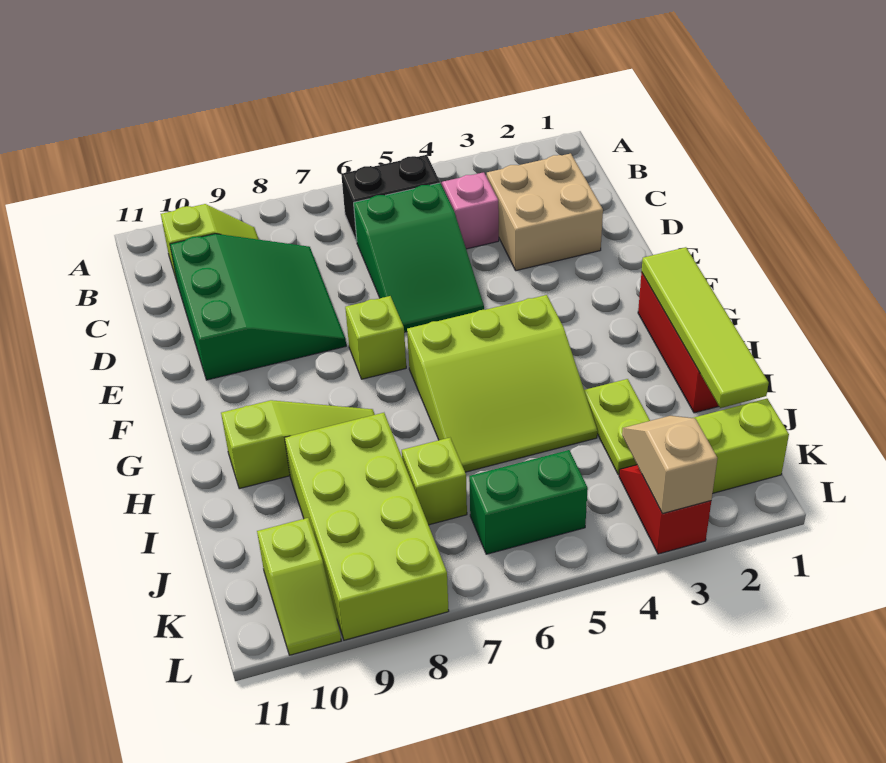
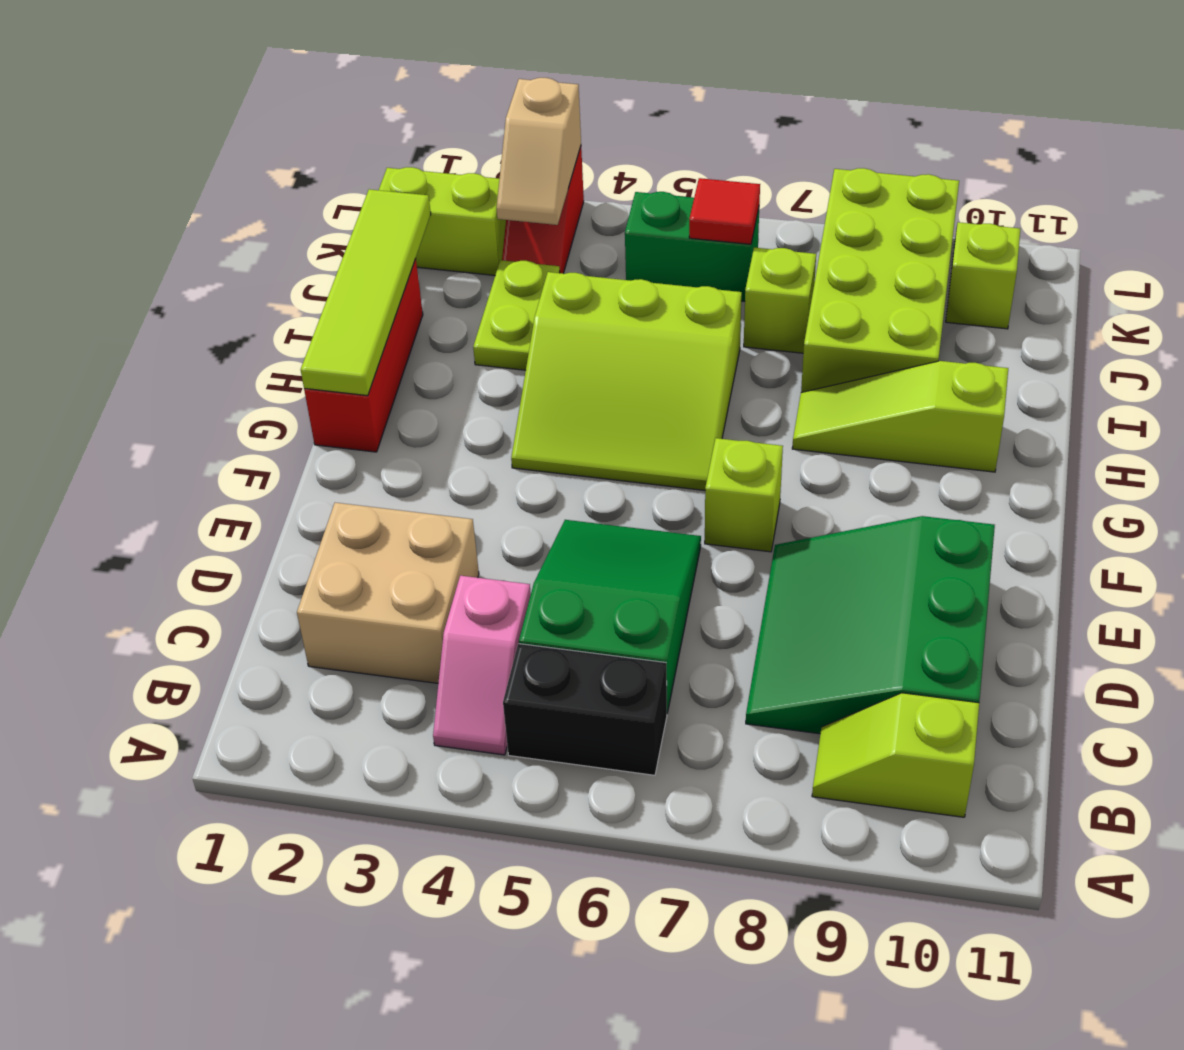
lime 3x3 slope [407,295,597,472] -> lime 3x3 slope turned to [511,272,742,490]
none -> red 1x1 tile [689,178,760,244]

